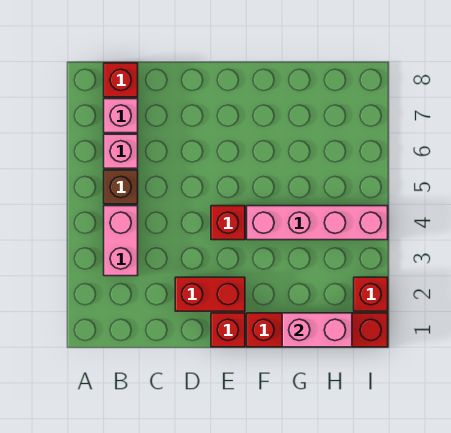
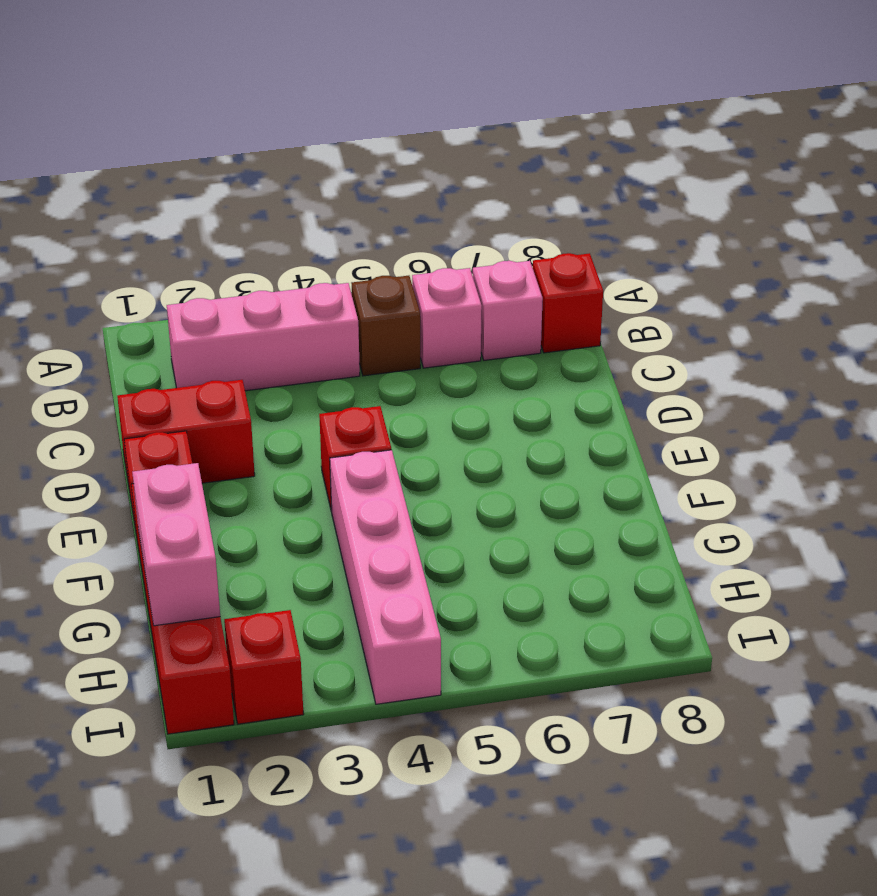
pink 1x2 brick [104,206,138,276] -> pink 1x3 brick [167,283,360,391]
red 1x2 brick [175,277,245,311] -> red 1x2 brick turned to [117,380,255,485]

